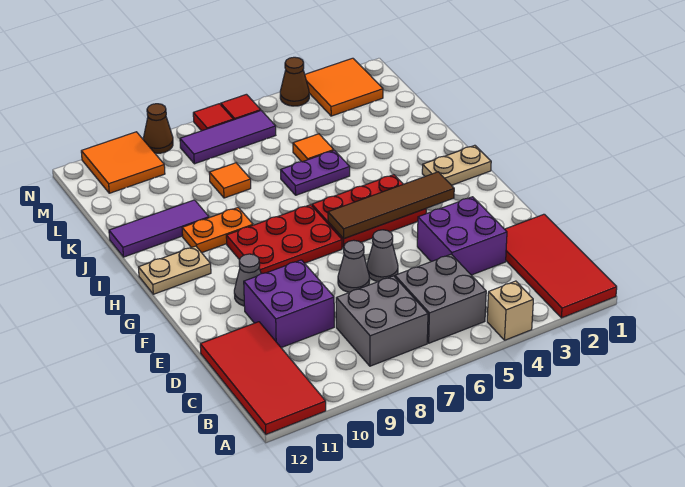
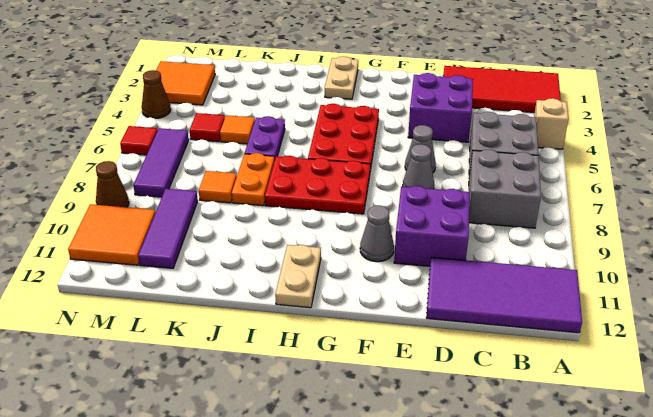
red 2x4 tile [200,322,326,434] -> purple 2x4 tile [426,257,582,333]
brown 1x4 tile [328,172,454,239] -> none
red 2x3 plate [226,205,342,274] -> red 2x3 plate turned to [265,155,370,214]
orange 1x2 plate [182,208,253,253] -> orange 1x2 plate moved to [232,153,275,206]
purple 1x3 tile [109,200,209,257] -> purple 1x3 tile moved to [138,189,198,268]
red 1x1 tile [193,104,233,131] -> red 1x1 tile moved to [190,113,225,142]

